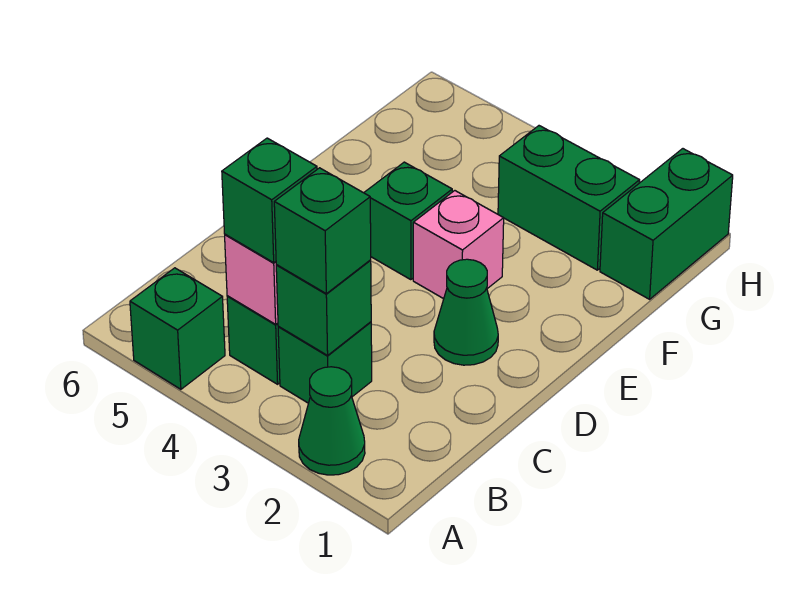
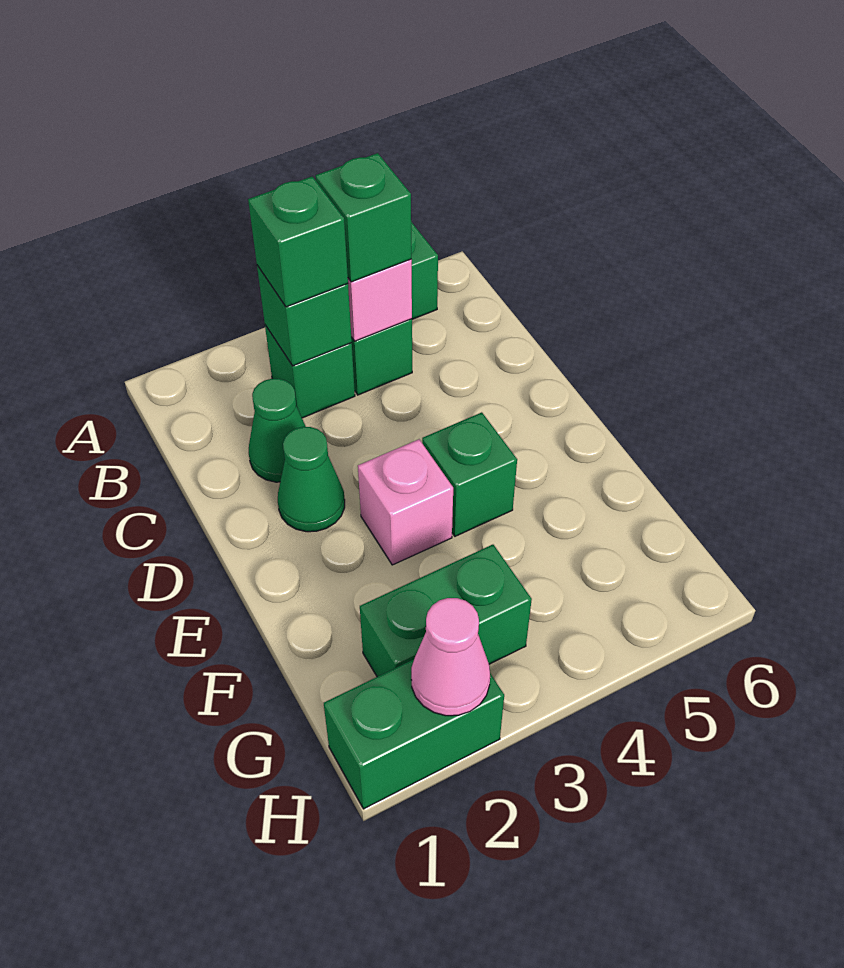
green 1x1 cone [299,367,365,475] -> green 1x1 cone moved to [249,379,306,482]
green 1x2 brick [600,149,733,299] -> green 1x2 brick turned to [324,659,504,809]
none -> pink 1x1 cone [411,598,490,716]

